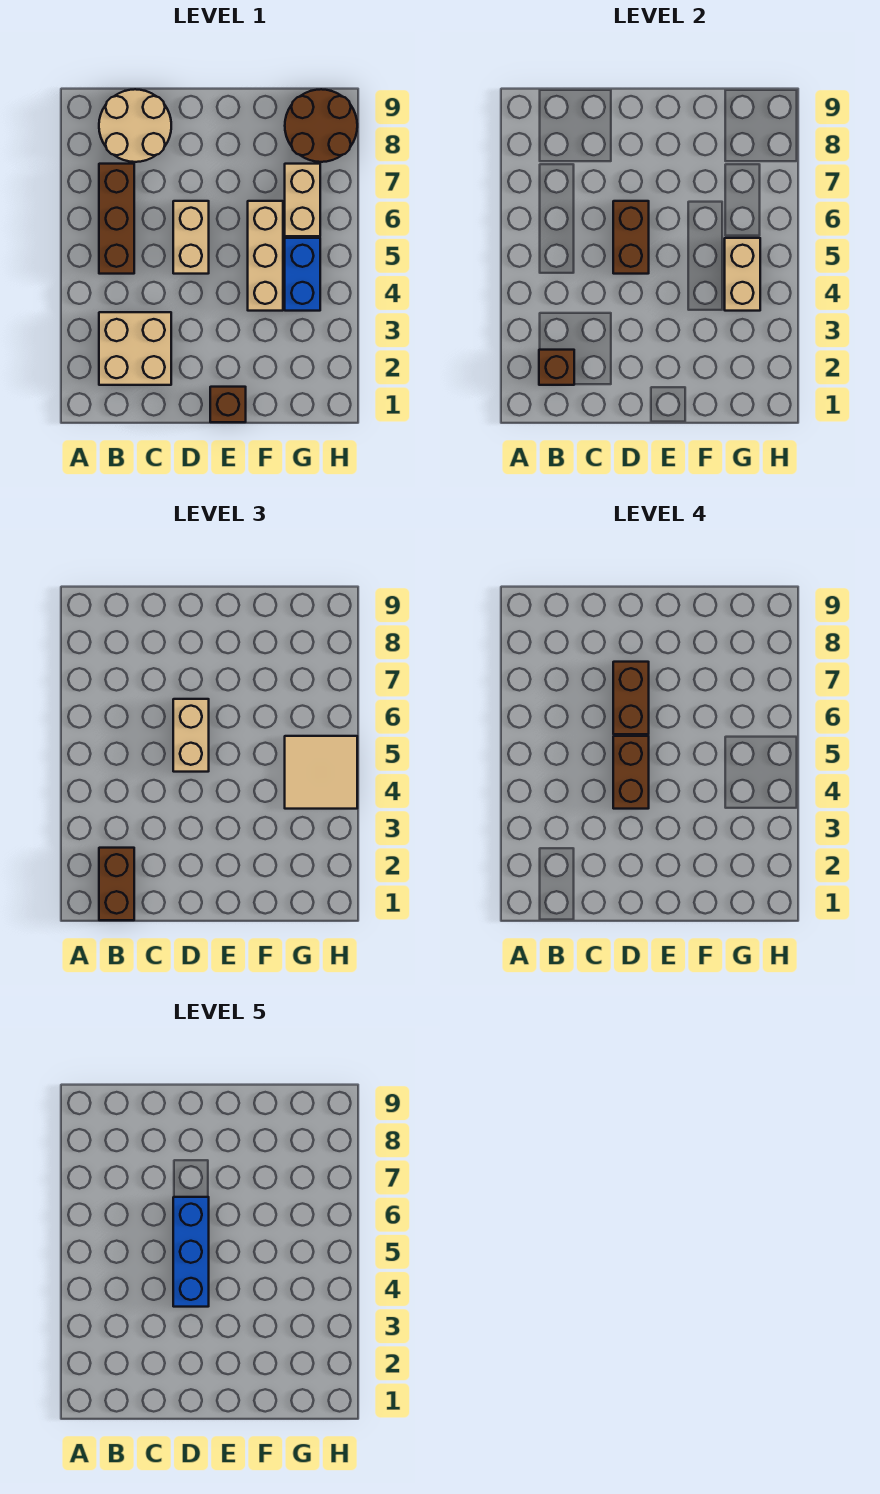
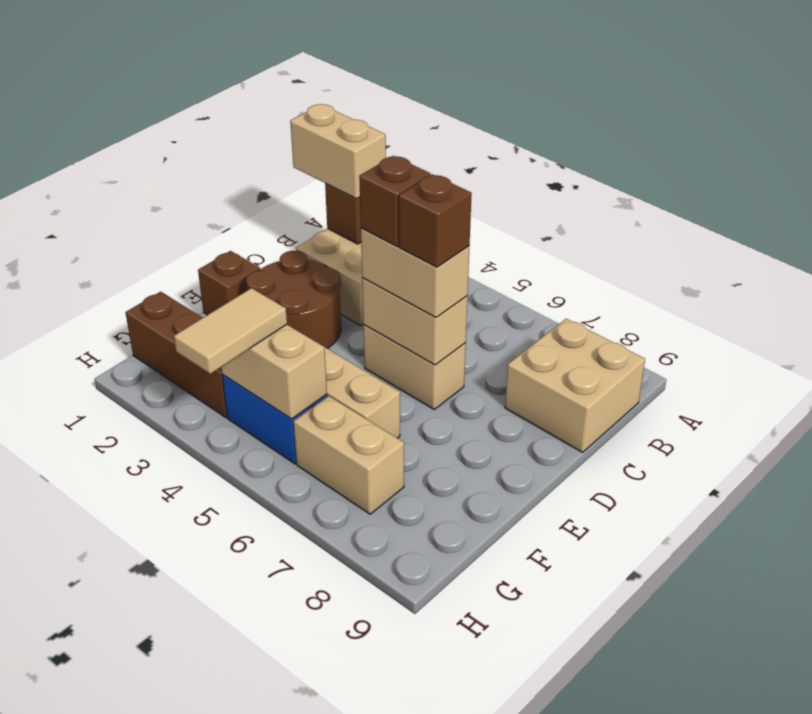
brown 1x2 brick [99,848,134,920] -> tan 1x2 brick [290,104,386,199]
brown 1x3 brick [99,164,134,274] -> brown 1x3 brick moved to [125,292,227,418]
tan 2x2 round brick [99,89,171,162] -> tan 2x2 brick [505,319,645,452]
brown 1x2 brick [613,736,649,809] -> brown 1x1 brick [359,156,431,246]
blue 1x3 brick [173,1197,209,1307] -> none
brown 1x2 brick [613,201,649,274] -> tan 1x2 brick [362,278,468,365]
brown 1x2 brick [613,662,649,734] -> brown 1x1 brick [399,174,472,267]
tan 2x2 tile [285,736,357,809] -> tan 1x2 tile [174,288,287,374]
brown 2x2 round brick [285,89,357,162] -> brown 2x2 round brick moved to [246,251,341,349]

